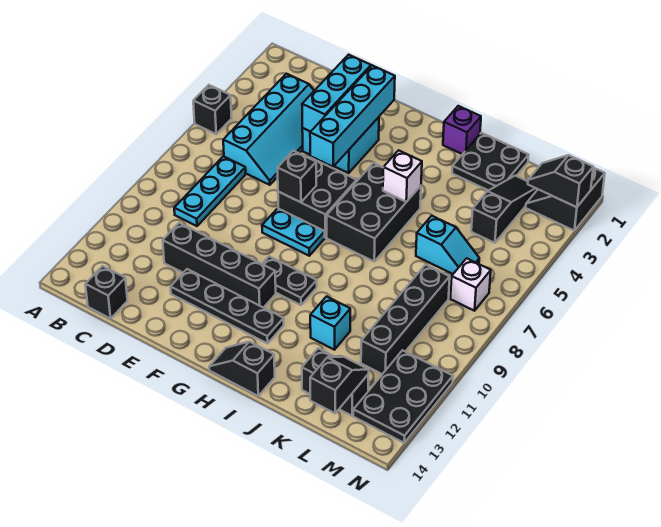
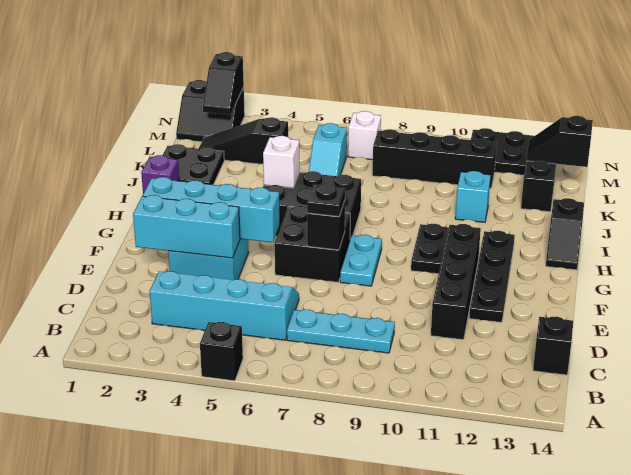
none -> black 1x1 plate [307,183,345,217]
cyan 1x2 slope [416,216,479,274] -> cyan 1x2 slope turned to [309,123,347,176]

